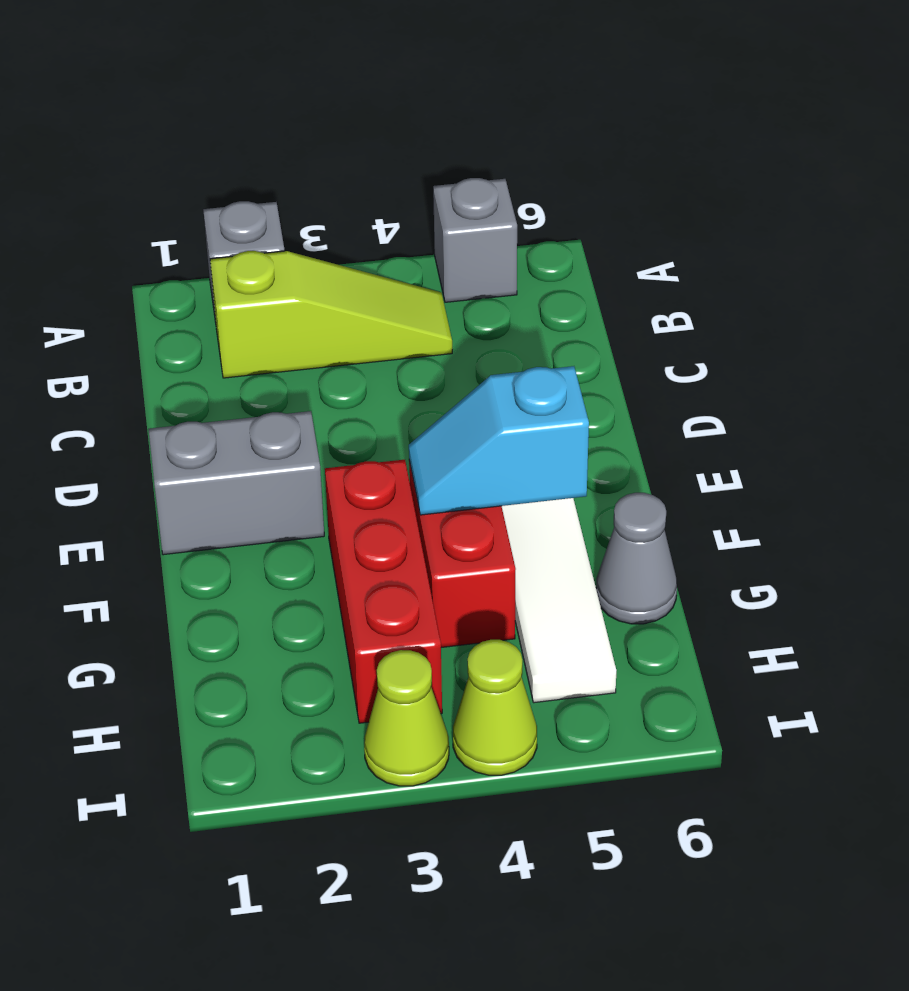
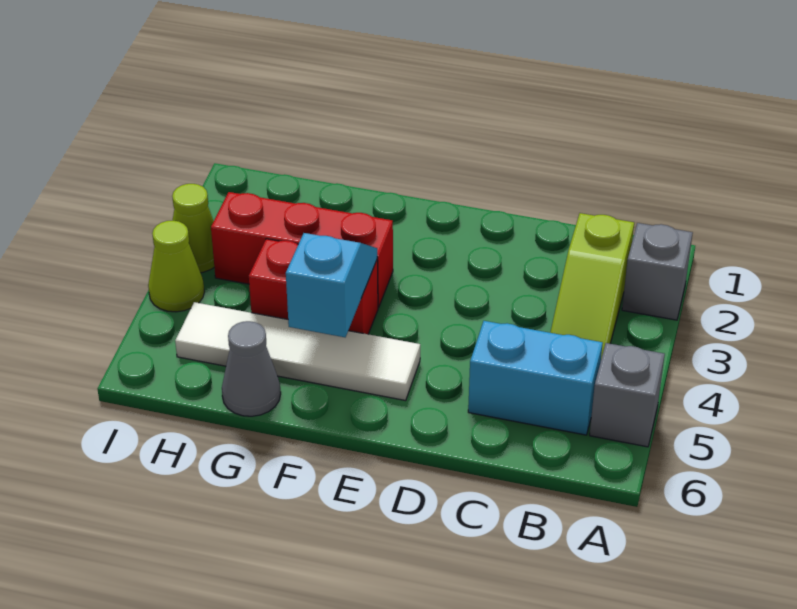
none -> cyan 1x2 brick [468,321,603,435]
grey 1x2 brick [149,411,324,555] -> none

